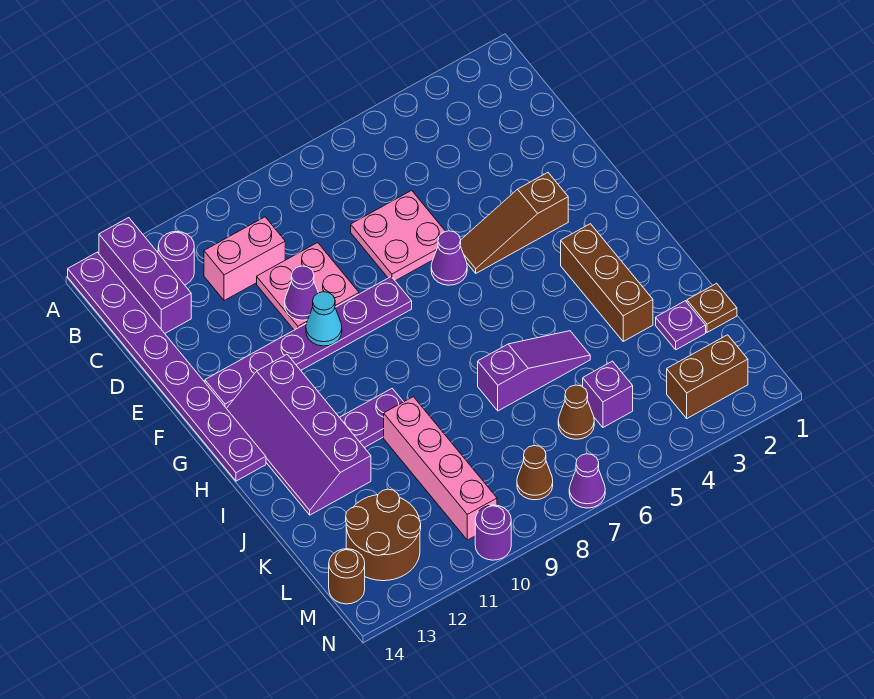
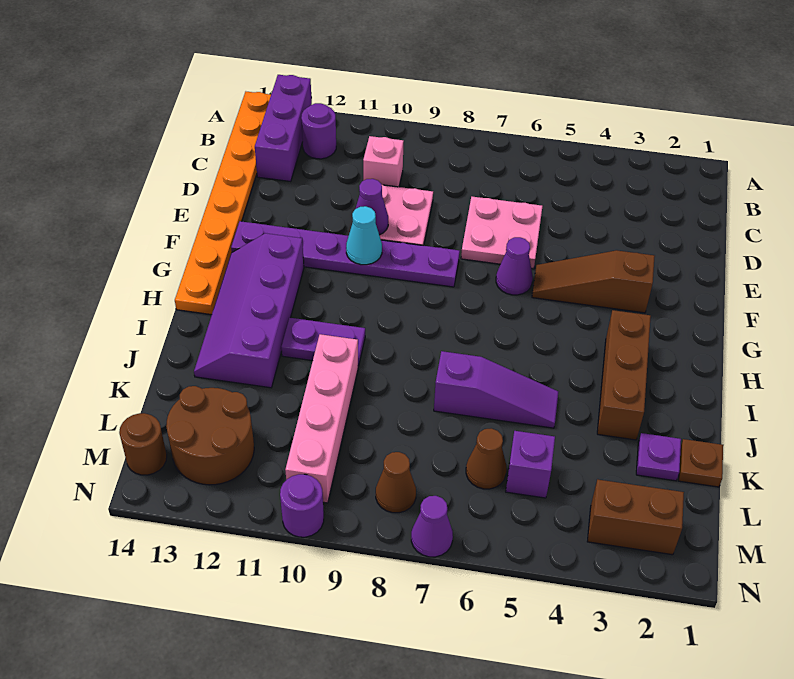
purple 1x8 plate [68,252,266,481] -> orange 1x8 plate [175,92,271,315]
pink 1x2 brick [204,217,285,301] -> pink 1x1 brick [363,136,404,187]

